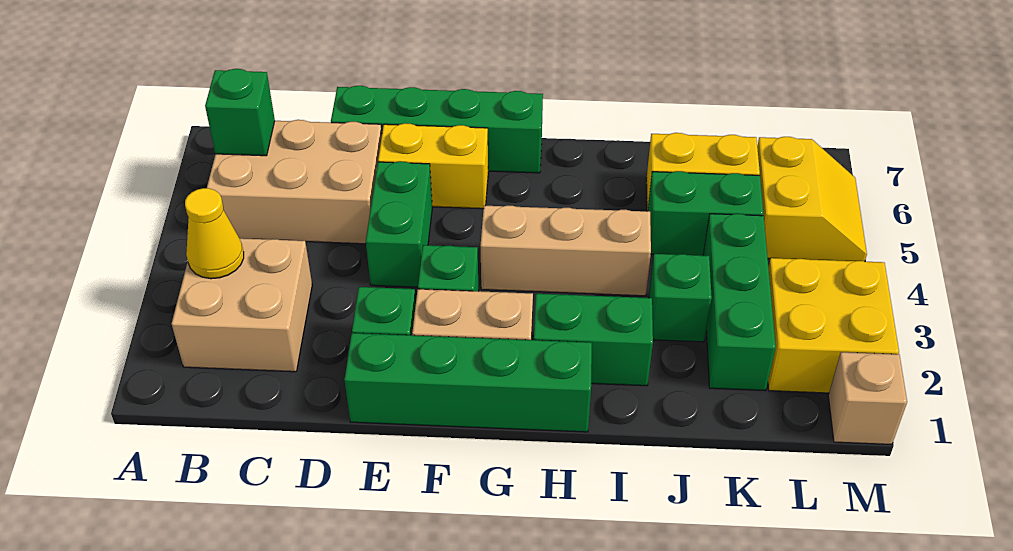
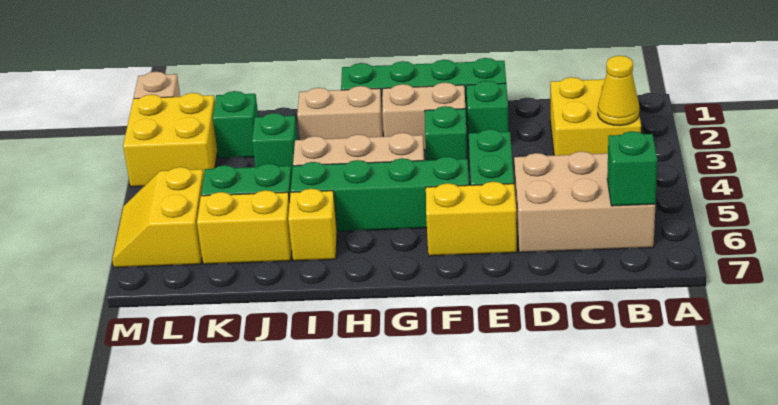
tan 2x2 brick [172,238,312,372] -> yellow 2x2 brick [550,77,641,155]
green 1x4 brick [331,86,543,173] -> green 1x4 brick moved to [291,157,469,231]
green 1x2 brick [534,294,653,386] -> tan 1x2 brick [297,86,383,140]
none -> yellow 1x1 brick [288,189,337,261]
green 1x3 brick [703,214,776,391] -> green 1x1 brick [213,91,258,158]

